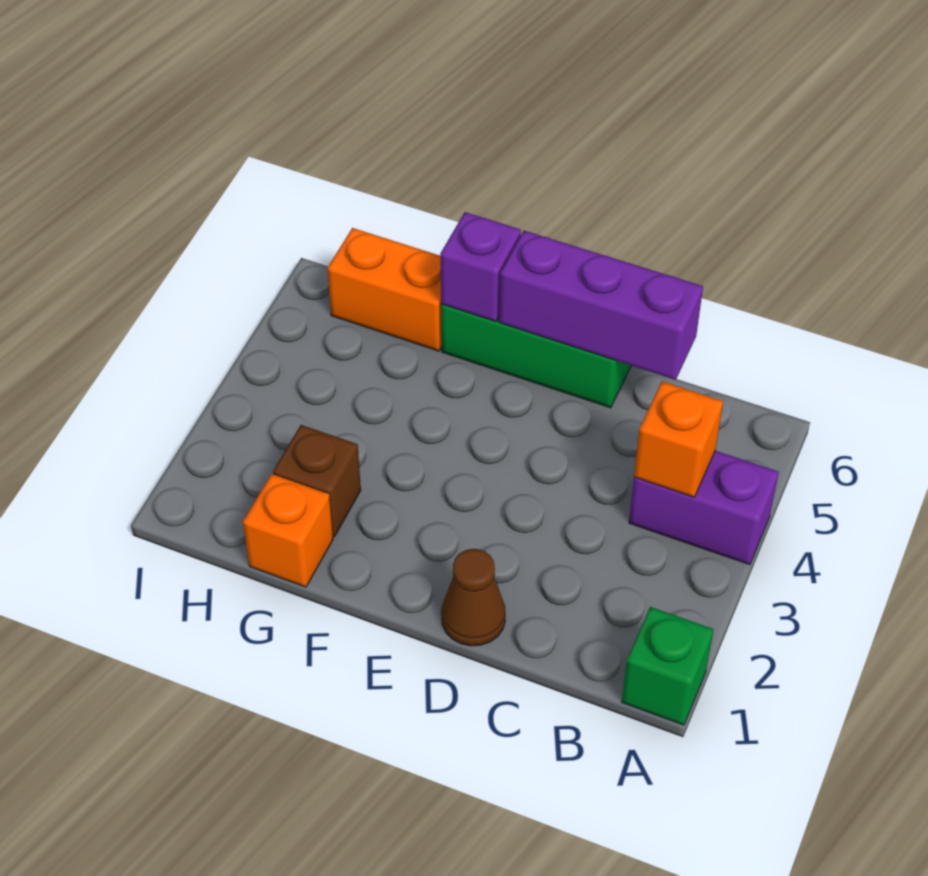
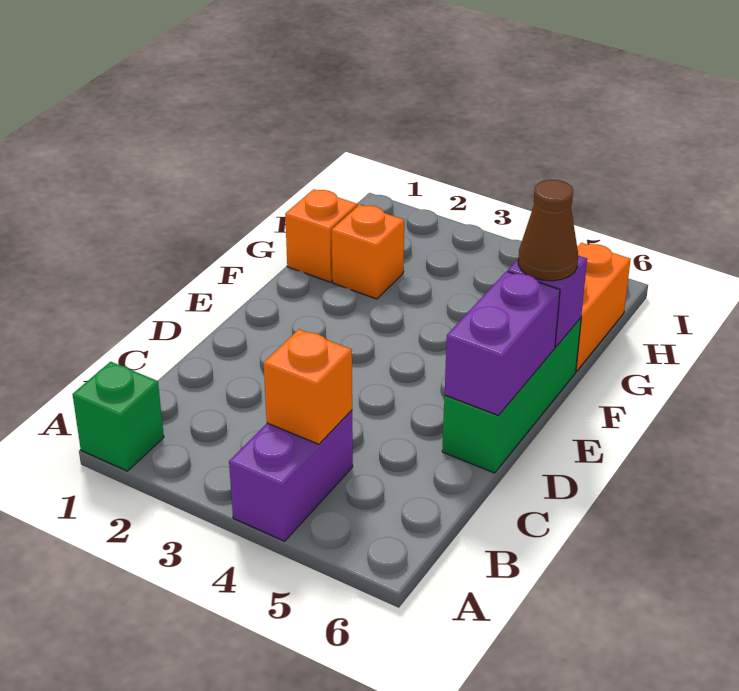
purple 1x3 brick [499,231,703,380] -> purple 1x2 brick [445,271,560,415]
brown 1x1 cone [441,549,506,646] -> brown 1x1 cone moved to [518,180,578,281]
brown 1x1 brick [273,425,361,537] -> orange 1x1 brick [332,205,404,299]

